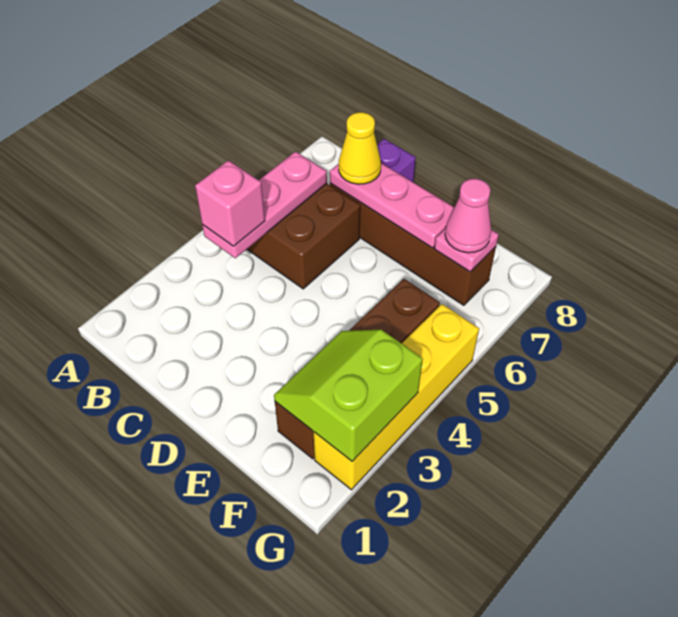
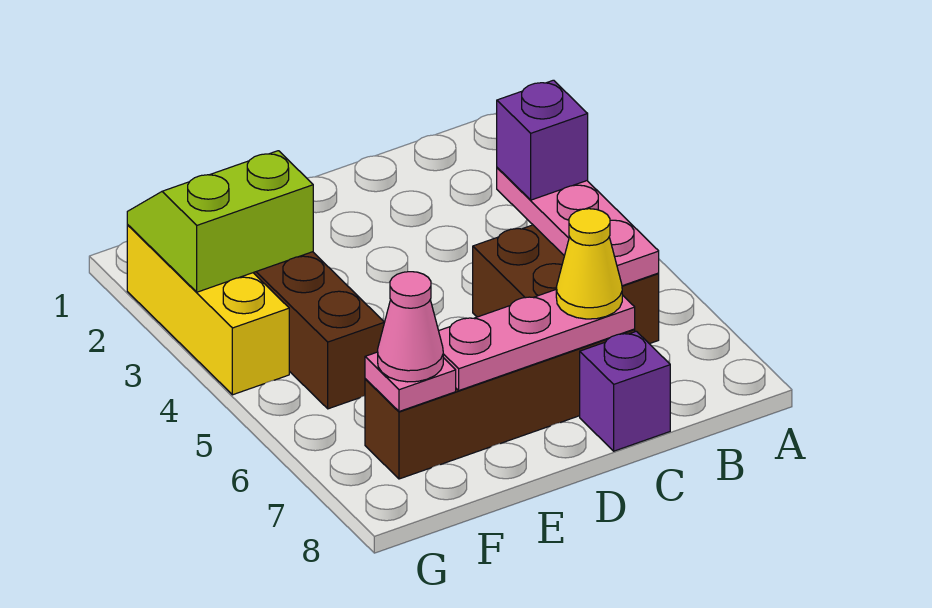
pink 1x1 brick [195,160,265,246] -> purple 1x1 brick [497,80,588,200]
lime 2x2 slope [274,330,423,461] -> lime 2x2 slope turned to [127,151,313,292]
yellow 1x4 brick [314,304,479,490] -> yellow 1x3 brick [127,225,289,395]

